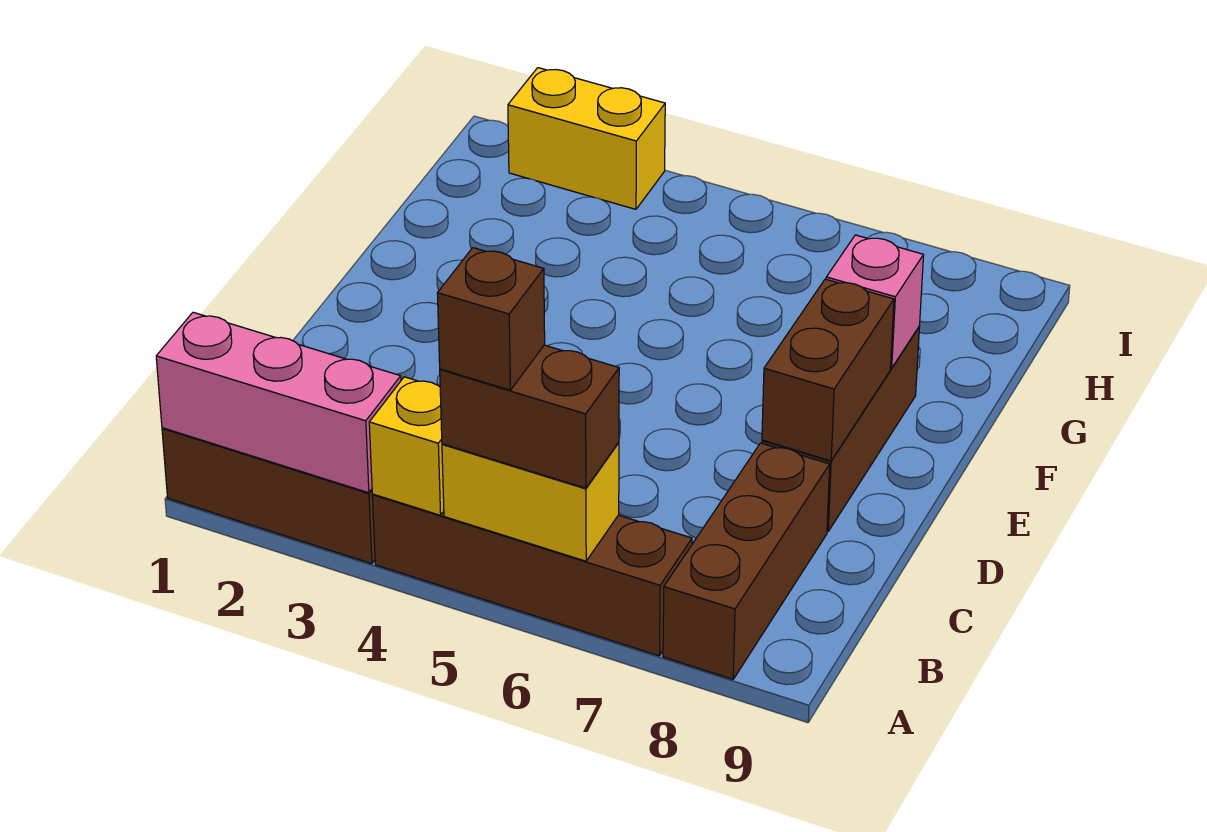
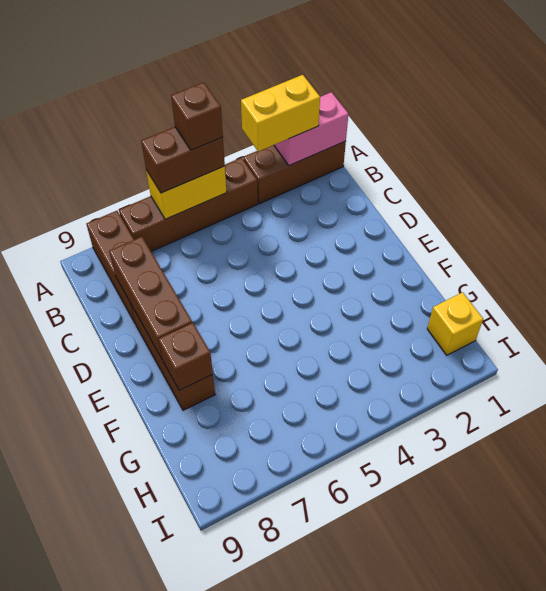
pink 1x3 brick [156,312,401,493] -> pink 1x2 brick [274,92,348,166]
yellow 1x1 brick [369,377,444,515] -> yellow 1x1 brick moved to [427,292,483,355]
brown 1x2 brick [762,279,894,461] -> brown 1x3 brick [109,237,192,360]
pink 1x1 brick [826,235,924,368] -> brown 1x1 brick [159,323,213,390]
yellow 1x2 brick [508,68,665,209] -> yellow 1x2 brick moved to [241,75,320,152]

